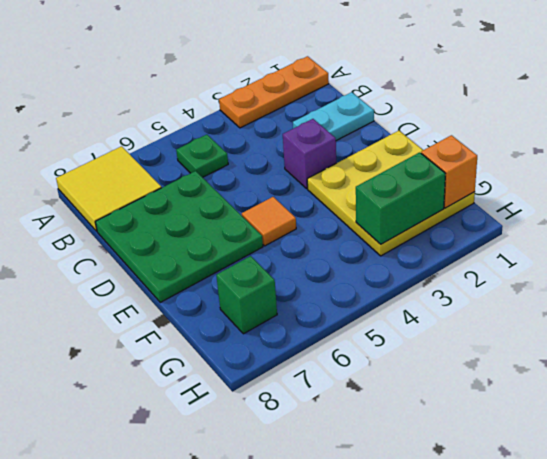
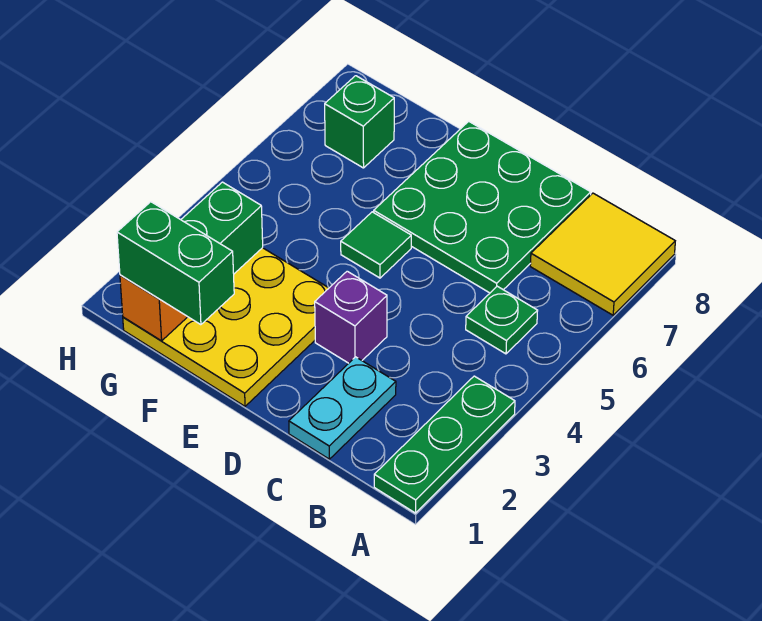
orange 1x3 plate [219,56,329,128] -> green 1x3 plate [374,376,515,513]
orange 1x1 tile [242,197,296,246] -> green 1x1 tile [341,212,411,278]
none -> green 1x2 brick [117,202,234,325]

